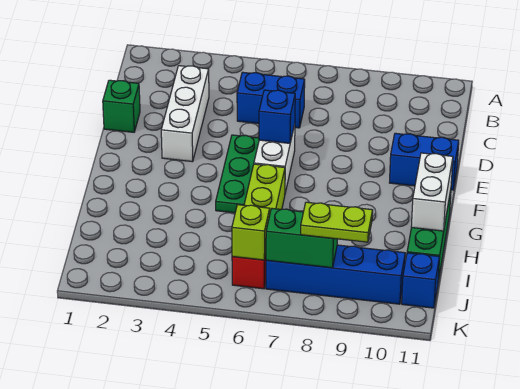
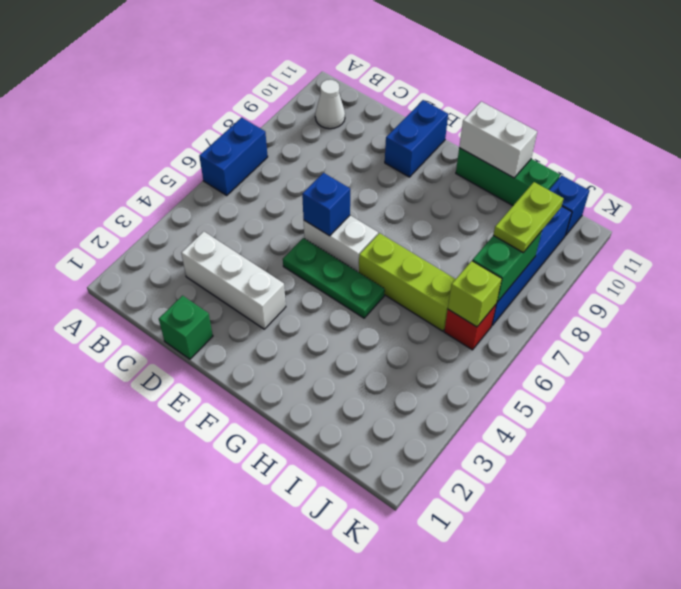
none -> white 1x1 cone [315,80,345,129]
blue 1x2 brick [237,72,305,128] -> blue 1x2 brick moved to [199,117,268,195]

